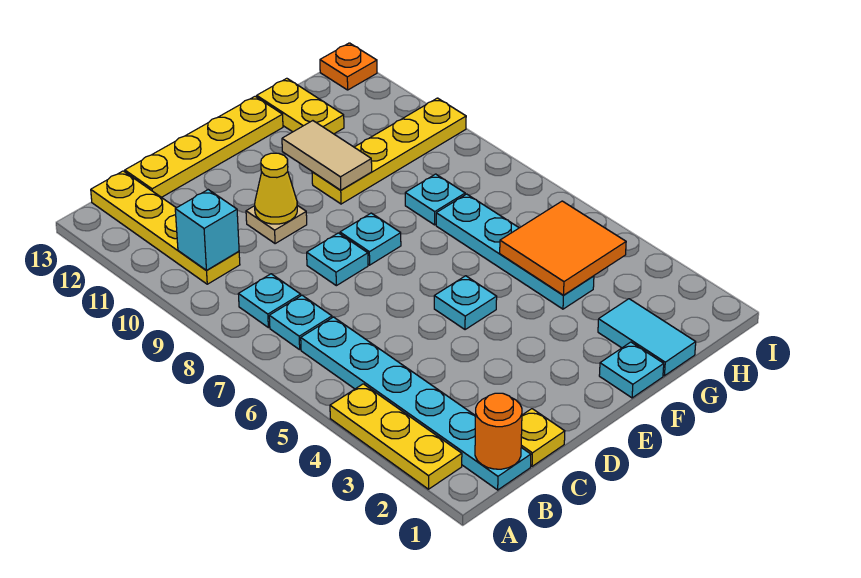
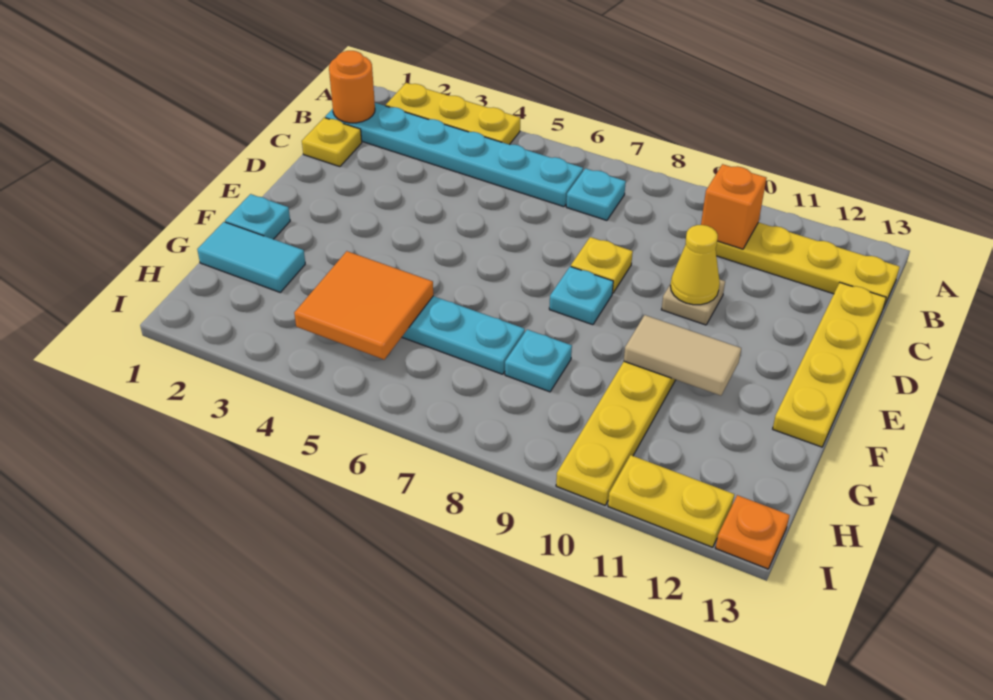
cyan 1x1 plate [238,274,301,328] -> none
cyan 1x1 brick [175,190,239,271] -> orange 1x1 brick [701,164,767,249]
cyan 1x1 plate [307,233,368,286] -> yellow 1x1 plate [571,237,633,293]
cyan 1x1 plate [434,276,497,330] -> none
yellow 1x2 plate [257,78,344,134] -> yellow 1x2 plate moved to [608,455,734,547]

